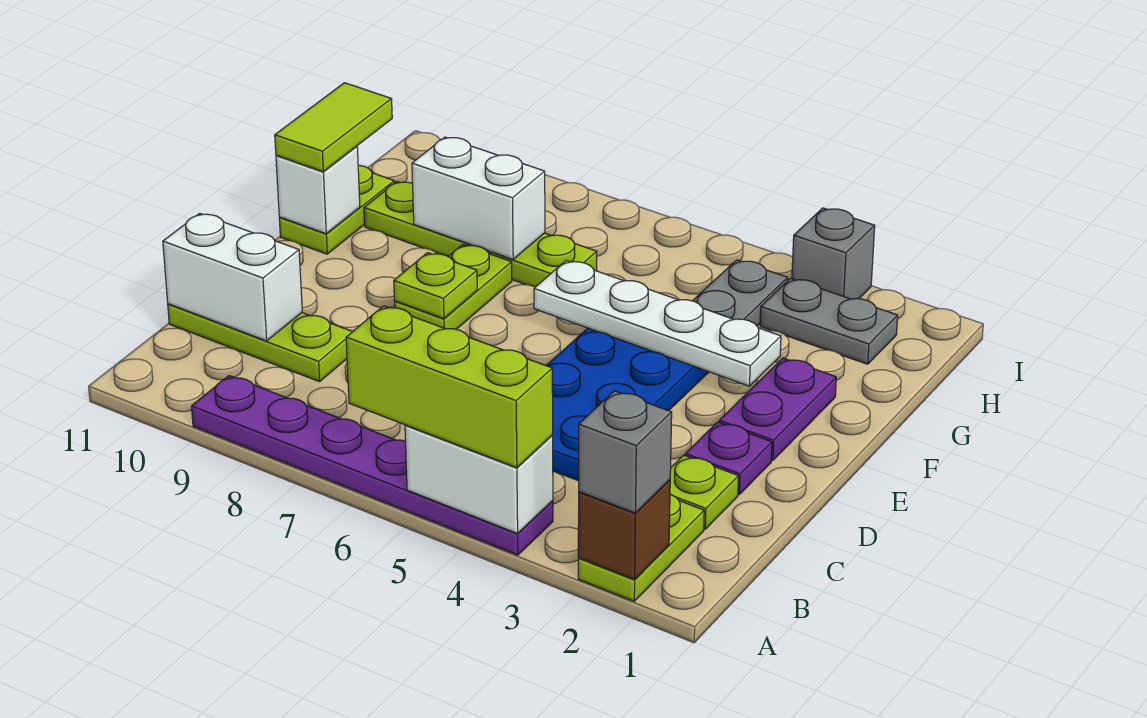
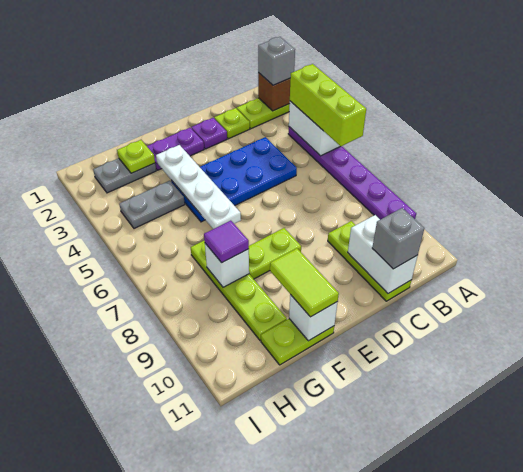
lime 1x1 plate [394,253,477,319] -> lime 1x1 plate moved to [117,140,155,173]
lime 1x2 tile [275,83,392,171] -> lime 1x2 tile turned to [270,249,339,317]
white 1x2 brick [412,137,545,259] -> white 1x1 brick [205,243,249,287]
none -> purple 1x1 tile [204,221,249,263]
grey 1x2 plate [760,278,898,364] -> grey 1x2 plate turned to [93,158,156,193]
grey 1x1 brick [792,208,875,299] -> grey 1x1 brick moved to [372,208,424,269]

